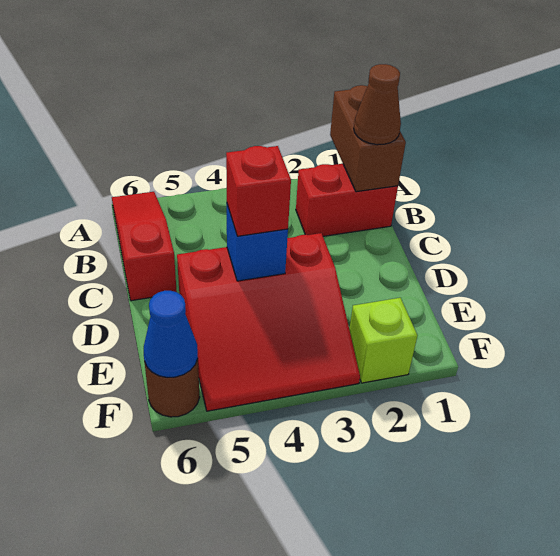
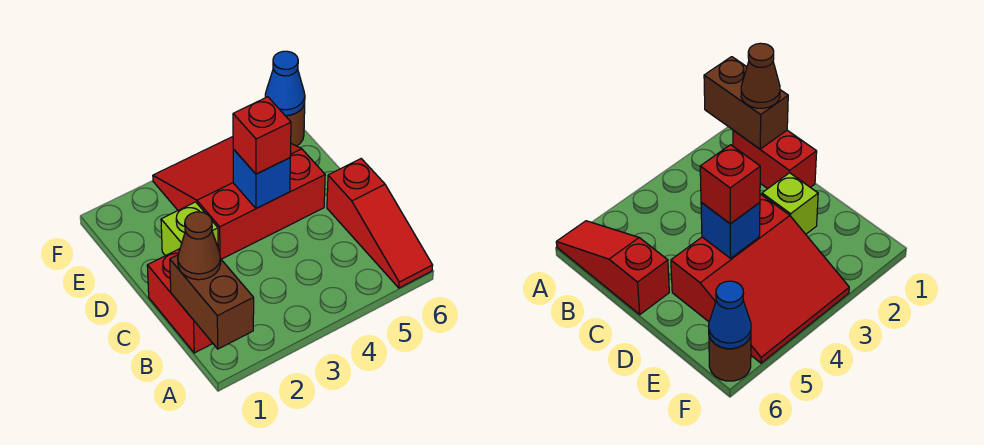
red 1x2 brick [296,164,398,236] -> red 1x2 brick turned to [147,249,213,353]
lime 1x1 brick [349,298,417,383] -> lime 1x1 brick moved to [161,202,218,256]

